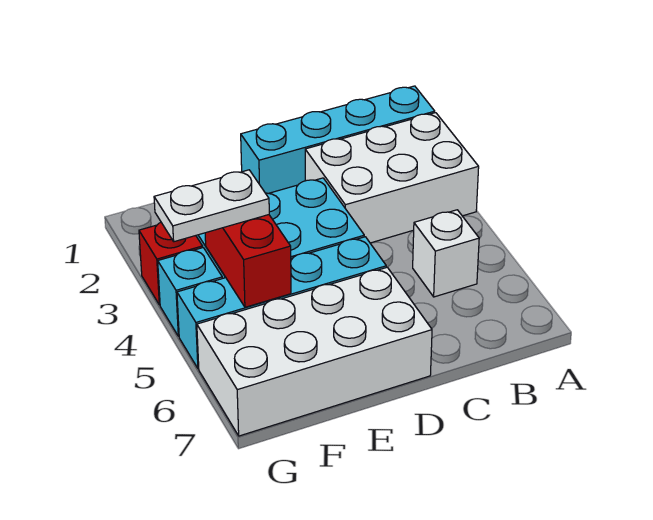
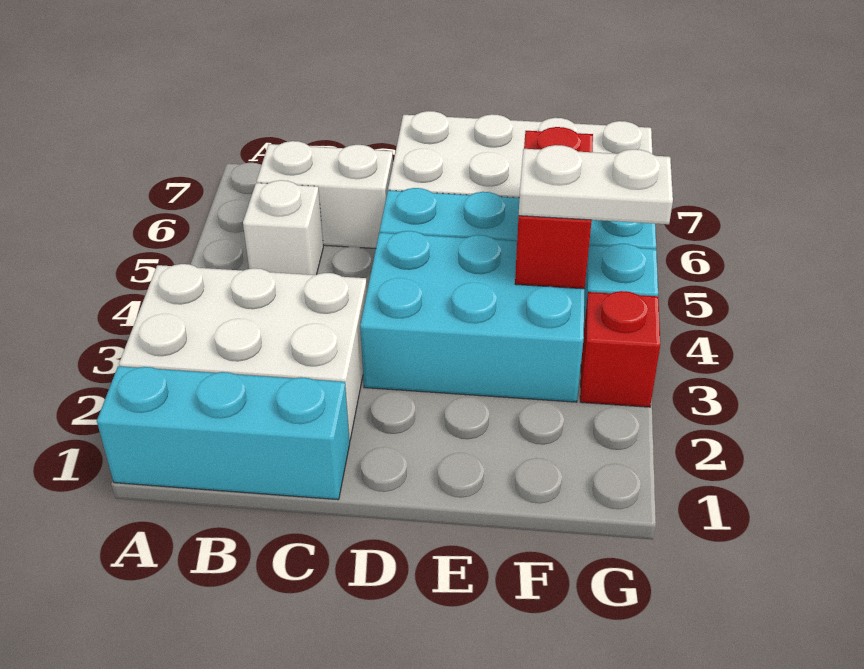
cyan 1x4 brick [241,86,435,193] -> cyan 1x3 brick [97,366,350,500]
none -> white 1x2 brick [257,141,393,248]

